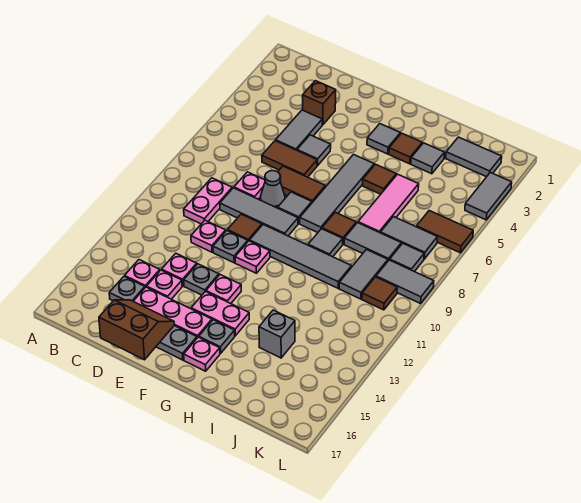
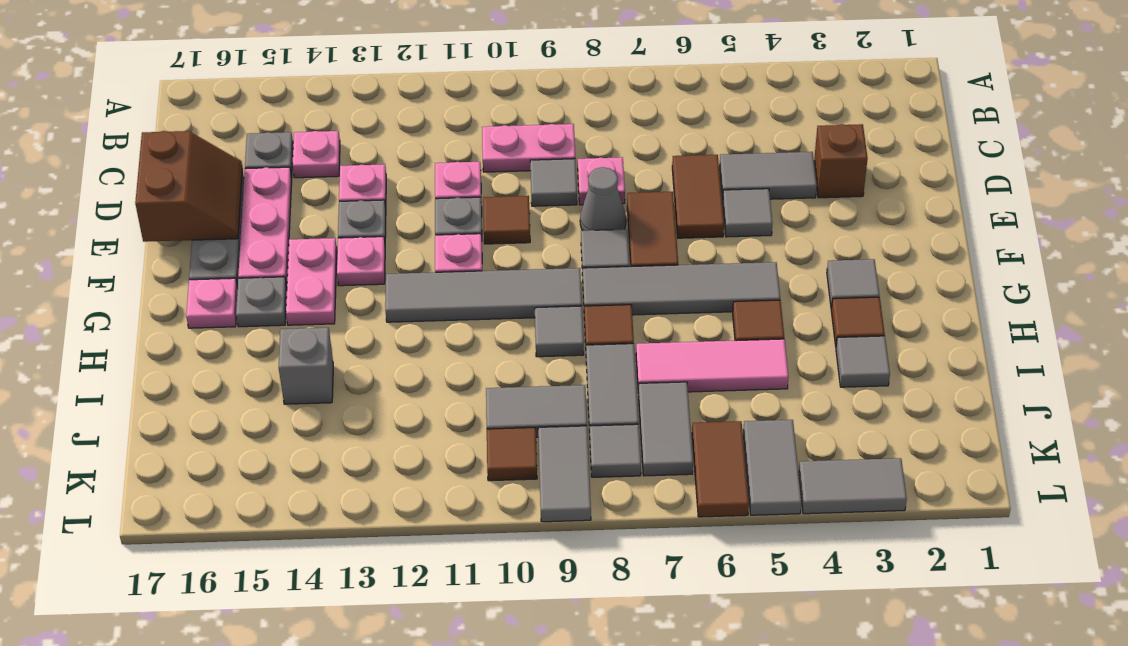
grey 1x3 tile [220,188,298,236] -> grey 1x1 tile [530,159,577,206]
pink 1x1 plate [147,270,182,299] -> none
grey 1x4 tile [249,225,351,288] -> grey 1x4 tile turned to [385,268,582,322]
grey 1x2 tile [446,137,502,177] -> grey 1x2 tile moved to [743,420,802,515]

